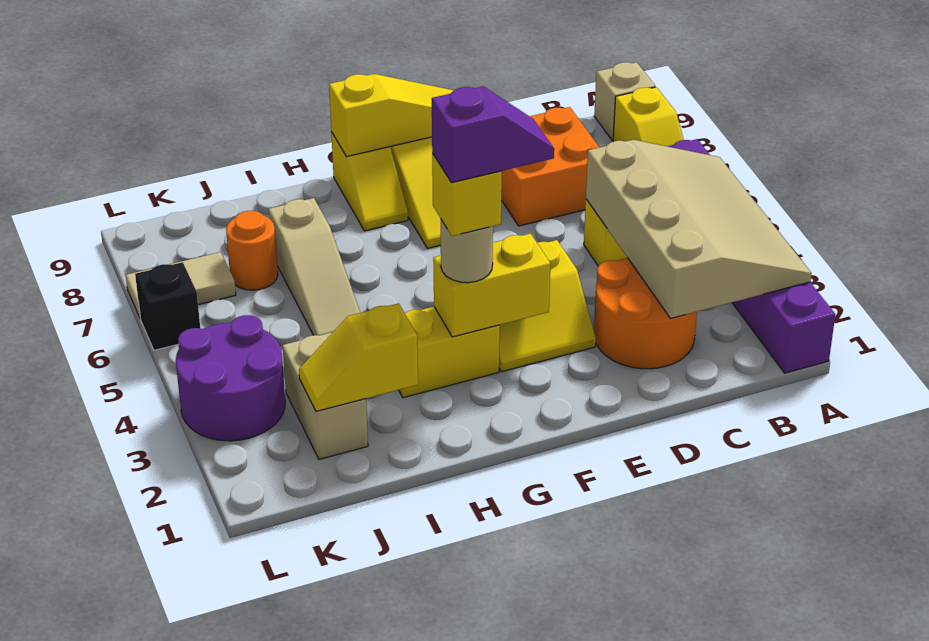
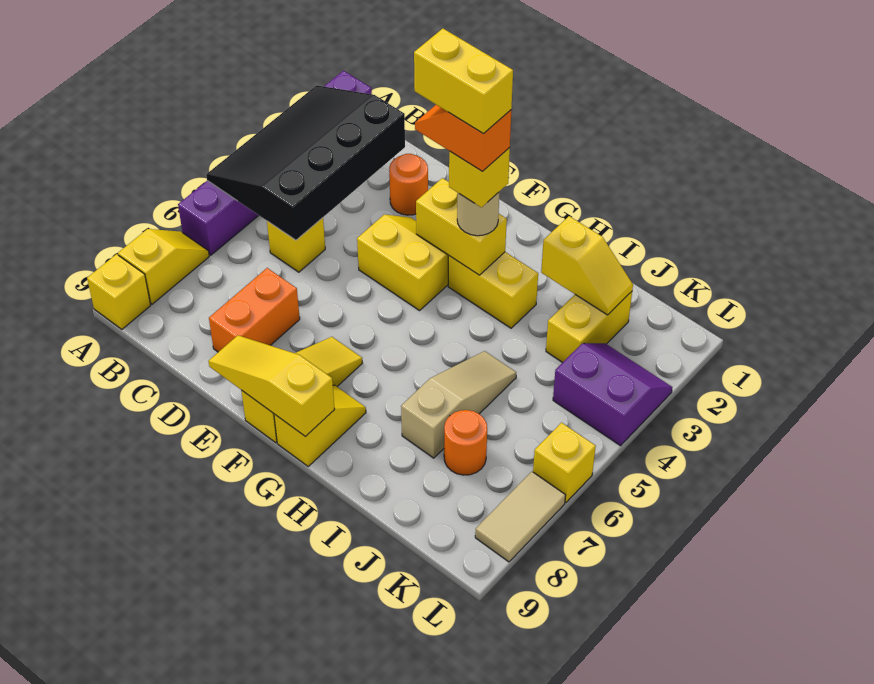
tan 3x4 slope [586,140,812,319] -> black 3x4 slope [206,85,405,240]
tan 1x1 brick [594,62,655,140] -> yellow 1x1 brick [87,254,151,329]
orange 2x2 round brick [594,258,697,369] -> orange 1x1 round brick [389,154,428,215]
orange 2x2 brick [501,107,599,226] -> orange 1x2 brick [209,268,300,352]
purple 1x2 slope [432,86,554,183] -> orange 1x2 slope [415,105,511,171]
none -> yellow 1x2 brick [414,29,513,133]
tan 1x2 brick [283,333,368,459] -> yellow 1x2 brick [546,292,632,363]
purple 2x2 round brick [176,315,285,441] -> purple 2x2 slope [553,343,672,446]
tan 1x2 tile [126,252,236,319] -> tan 1x2 tile turned to [475,472,566,562]
black 1x1 brick [135,262,200,350] -> yellow 1x1 brick [533,423,596,502]

